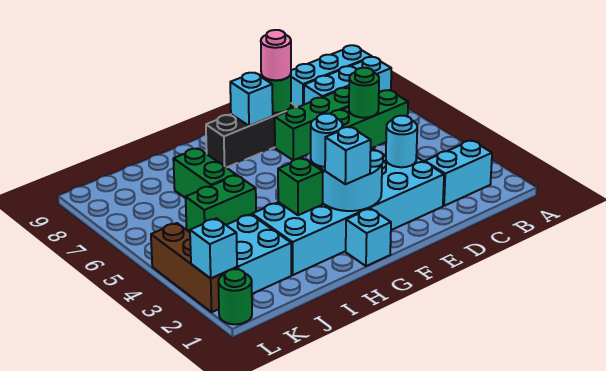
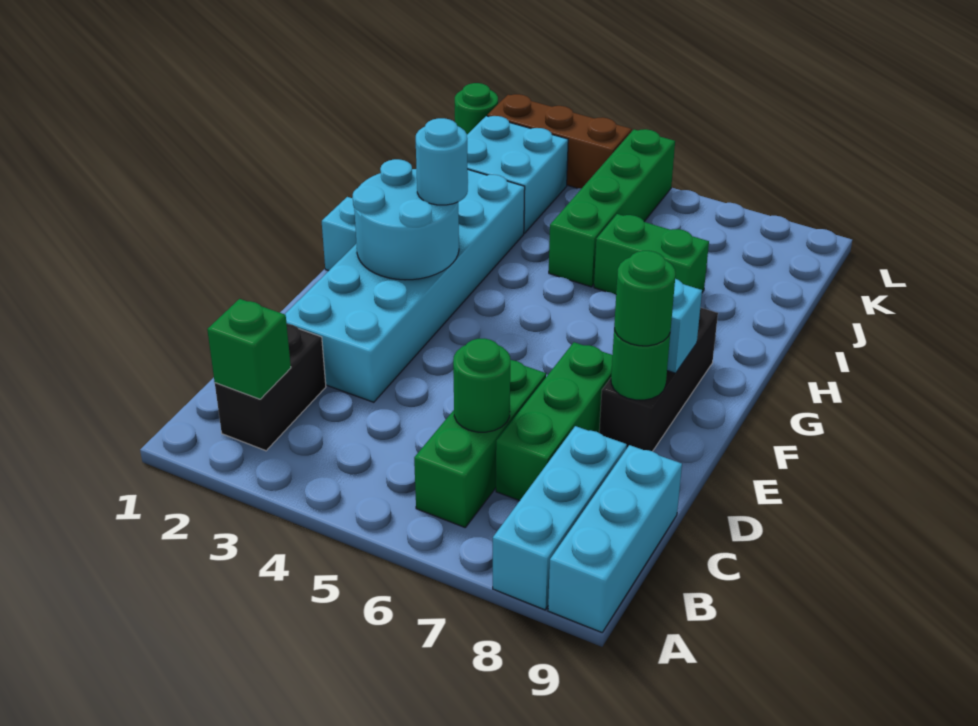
cyan 1x2 brick [425,140,492,206] -> black 1x2 brick [215,324,326,451]
cyan 1x1 round brick [386,116,417,167] -> none
pink 1x1 round brick [261,30,291,80] -> green 1x1 round brick [614,251,676,346]
cyan 1x1 brick [325,127,371,184] -> none
green 1x1 brick [278,158,323,215] -> green 1x1 brick moved to [207,299,291,399]
green 1x2 brick [186,175,256,231] -> green 1x4 brick [549,129,675,287]
cyan 1x1 brick [190,218,237,278] -> none

